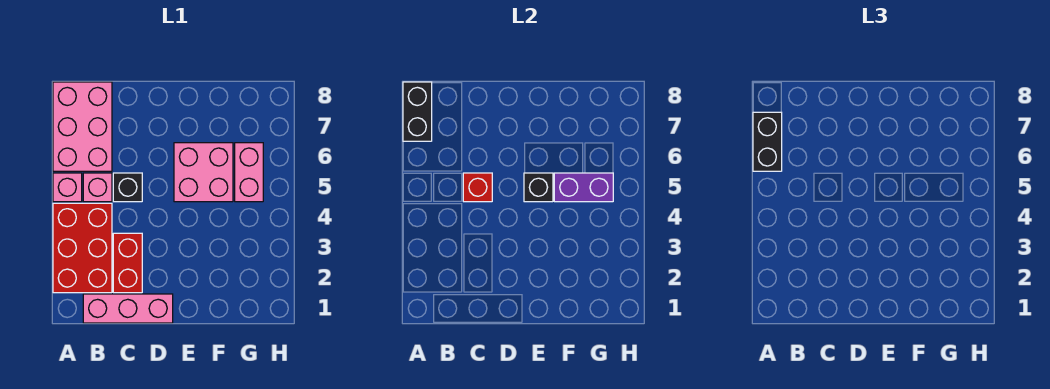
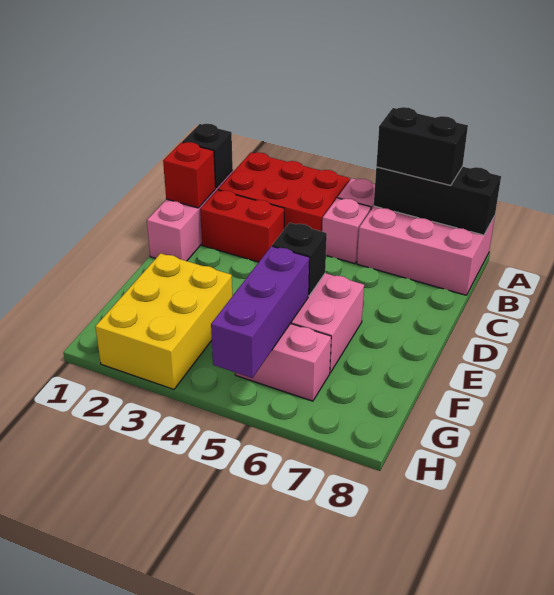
black 1x2 brick [403,82,432,141] -> black 1x3 brick [374,167,501,235]
black 1x1 brick [113,173,142,202] -> black 1x1 brick moved to [182,124,233,188]
red 1x1 brick [463,173,492,202] -> red 1x1 brick moved to [163,142,216,208]
none -> yellow 2x3 brick [95,253,232,389]
purple 1x2 brick [554,173,613,202] -> purple 1x3 brick [211,246,309,378]

